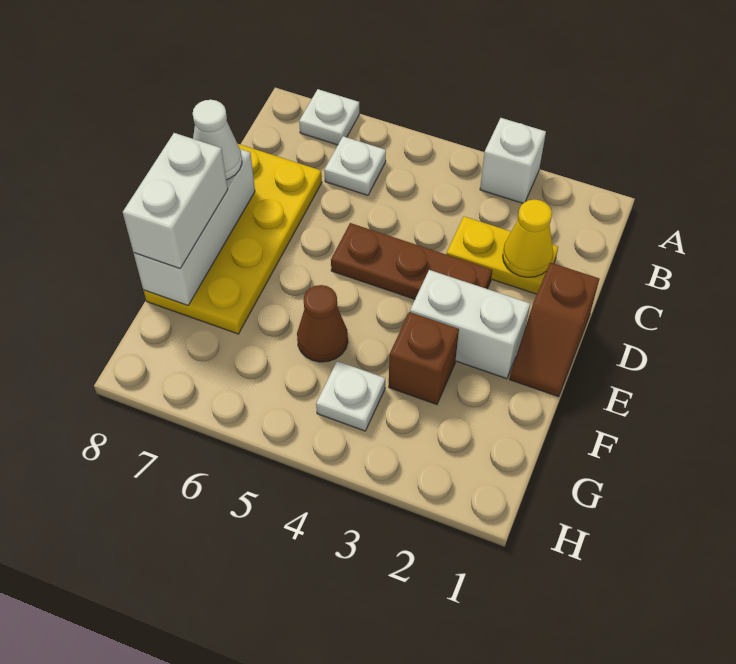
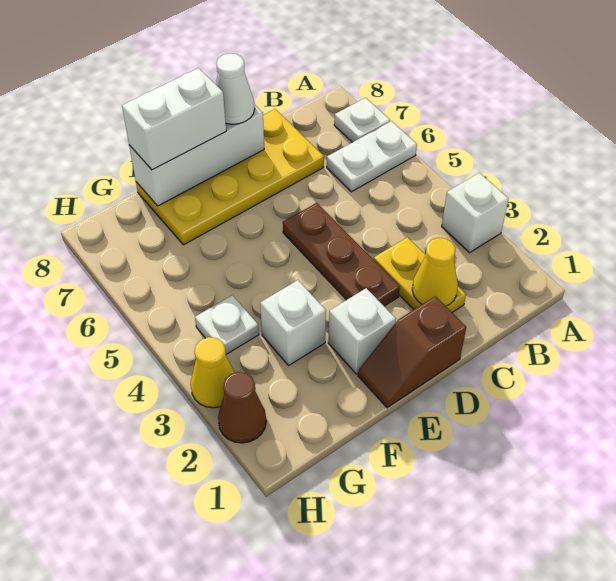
white 1x1 plate [324,136,386,195] -> white 1x2 plate [327,121,417,192]
white 1x2 brick [410,270,530,379] -> white 1x1 brick [328,288,396,374]
brown 1x1 brick [389,312,459,405] -> white 1x1 brick [260,280,326,365]
brown 1x1 cone [297,285,348,362] -> brown 1x1 cone moved to [218,372,266,443]
none -> yellow 1x1 cone [191,337,235,408]

